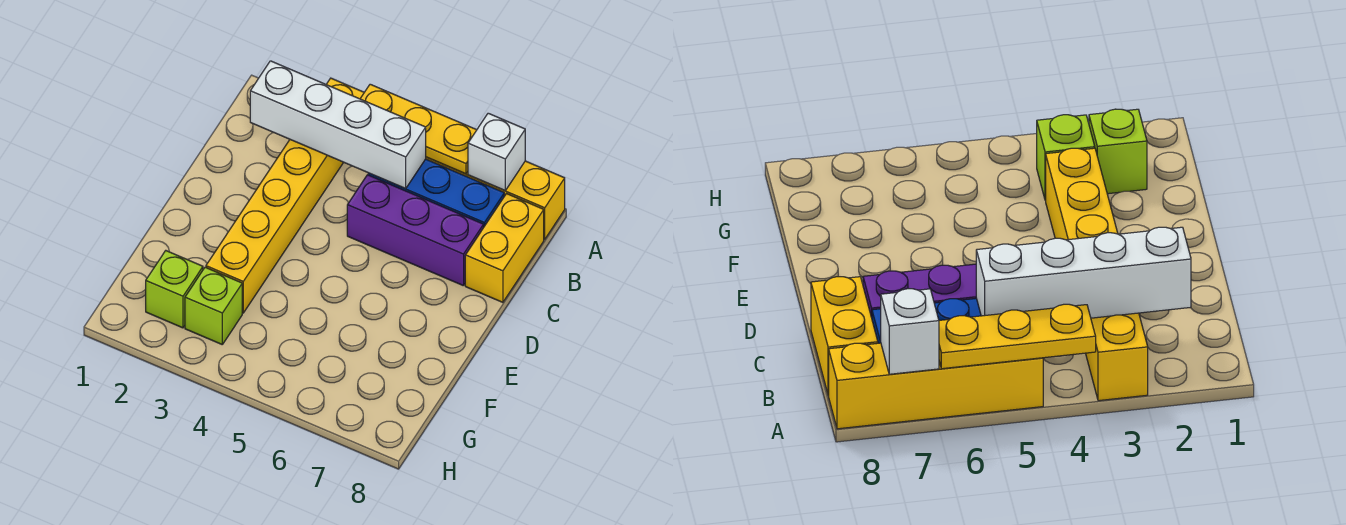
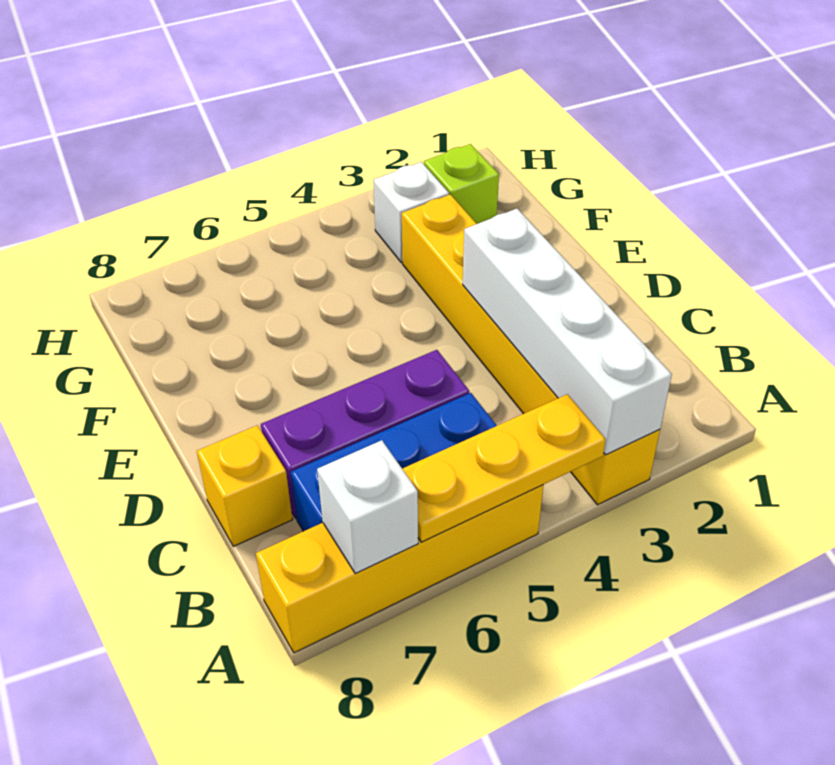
white 1x4 brick [250,61,426,189] -> white 1x4 brick turned to [463,209,672,455]
yellow 1x2 brick [465,194,544,302] -> yellow 1x1 brick [197,425,293,546]
lime 1x1 brick [185,267,242,344] -> white 1x1 brick [373,162,449,263]

